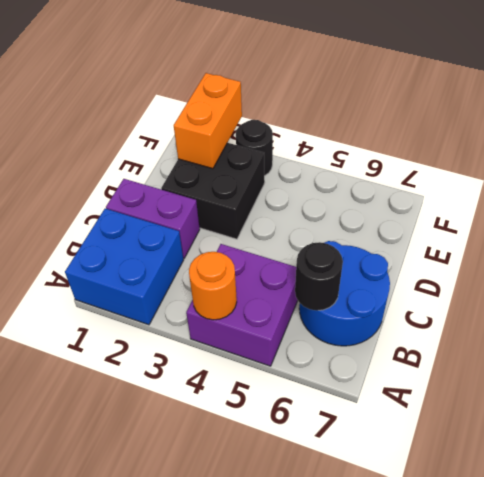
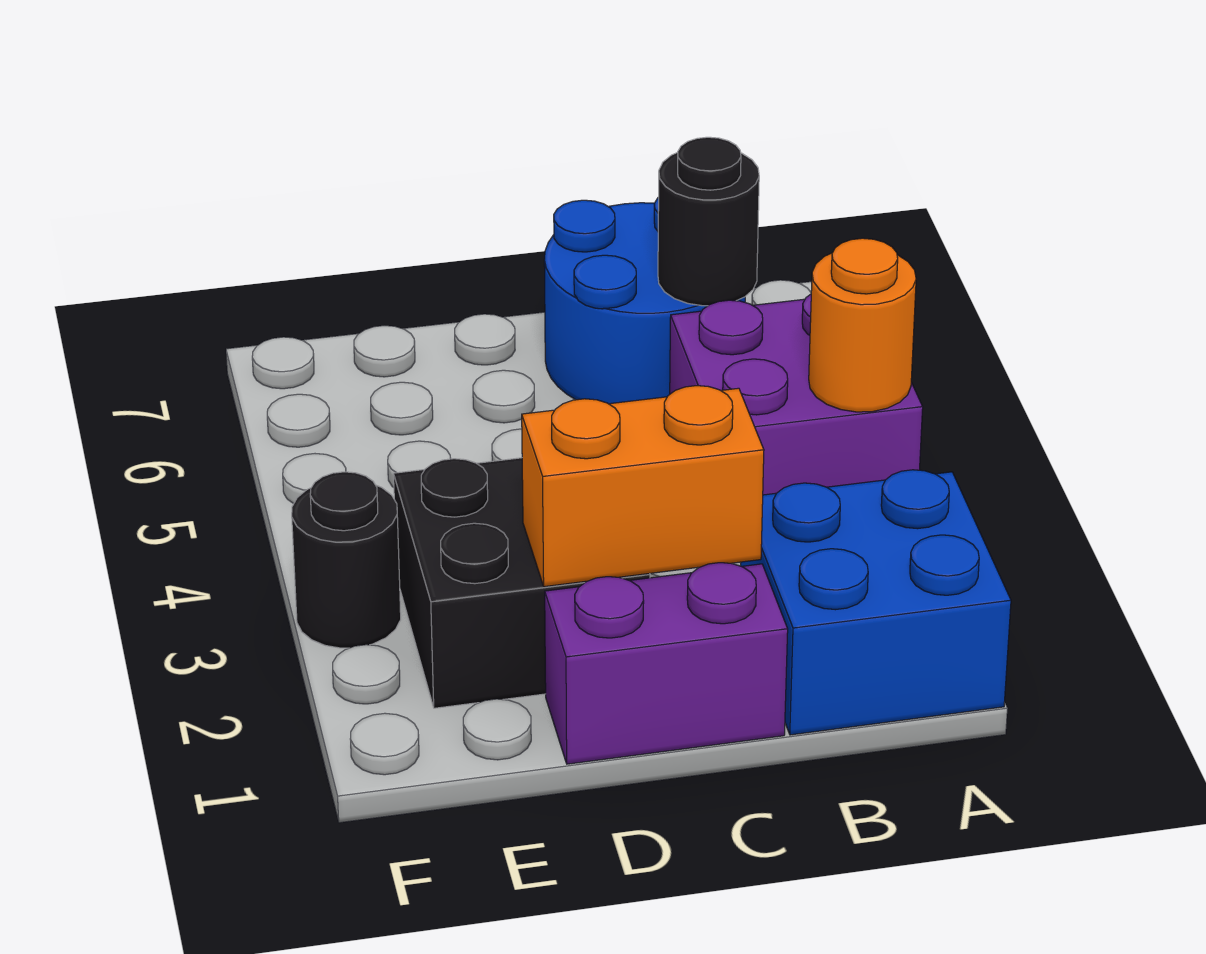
purple 1x2 brick [106,179,200,258] -> purple 1x2 brick turned to [545,563,788,764]
orange 1x2 brick [174,73,242,169] -> orange 1x2 brick moved to [522,386,764,587]

